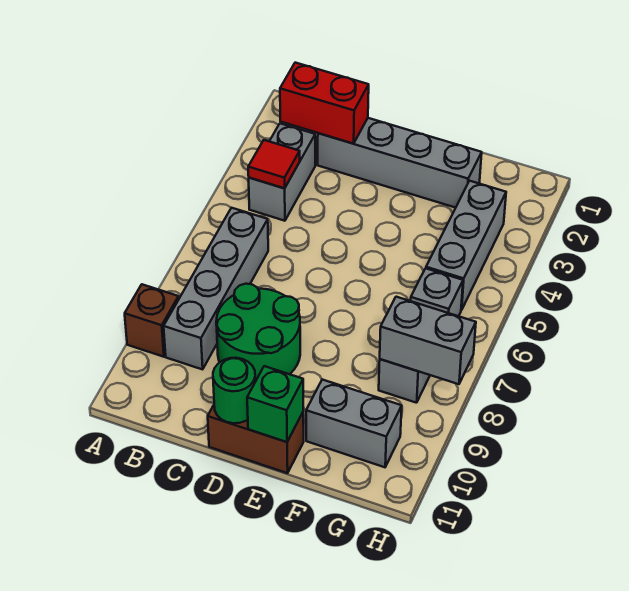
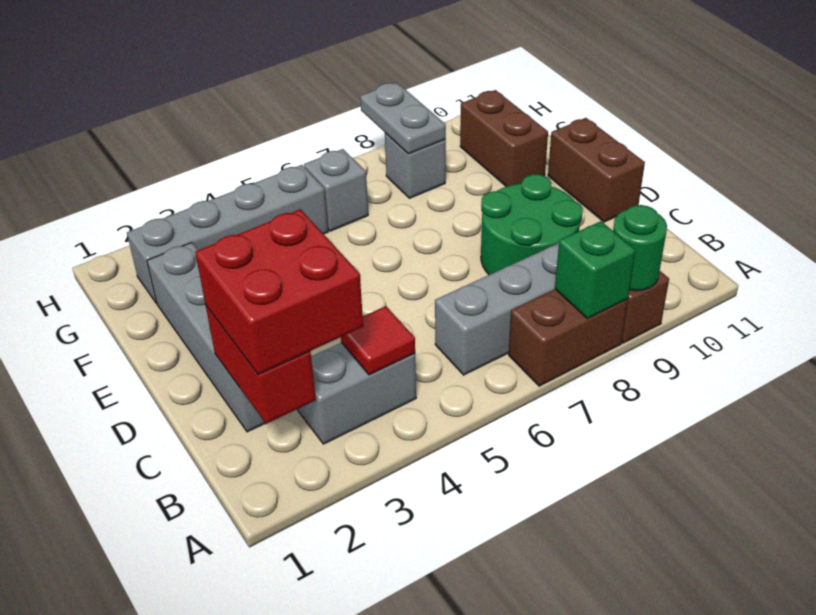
none -> brown 1x2 brick [509,289,628,386]
none -> red 2x2 brick [195,209,363,375]
green 1x1 round brick [213,358,255,423] -> green 1x1 round brick moved to [613,205,667,291]
green 1x1 brick [247,366,303,442] -> green 1x1 brick moved to [555,221,635,319]
grey 1x2 brick [306,380,402,467] -> brown 1x2 brick [460,90,548,187]
grey 1x3 brick [426,181,506,310] -> grey 1x4 brick [127,165,328,303]
grey 1x2 brick [380,297,476,384] -> grey 1x2 plate [360,82,446,154]

